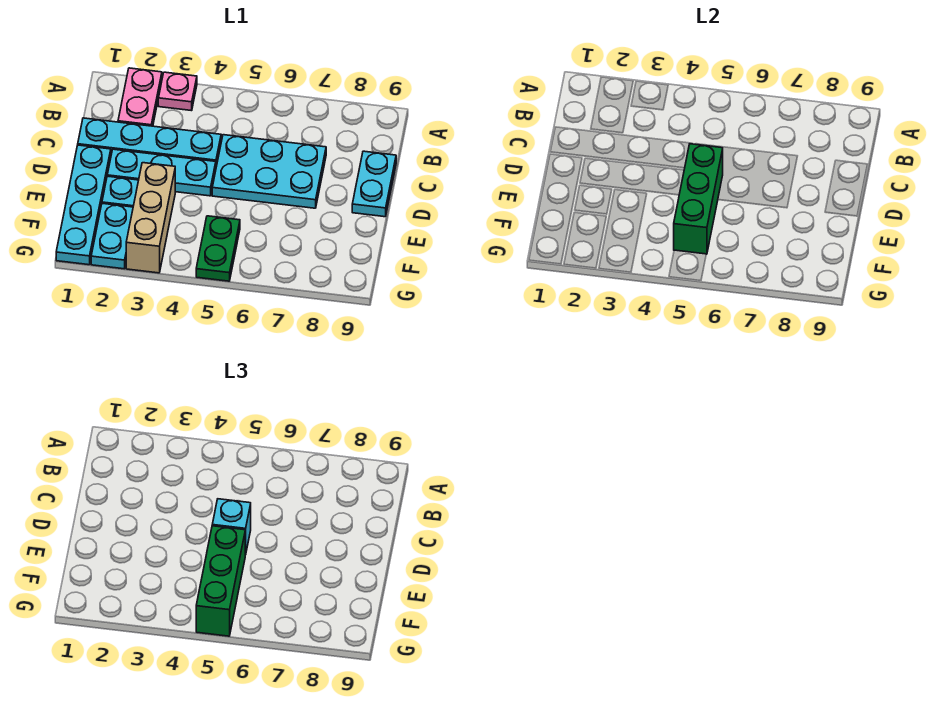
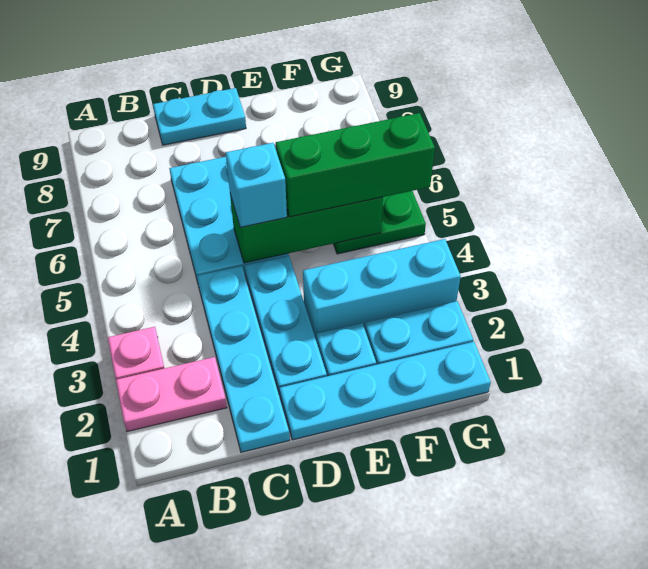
tan 1x3 brick [126,163,175,273] -> cyan 1x3 brick [303,239,461,339]

